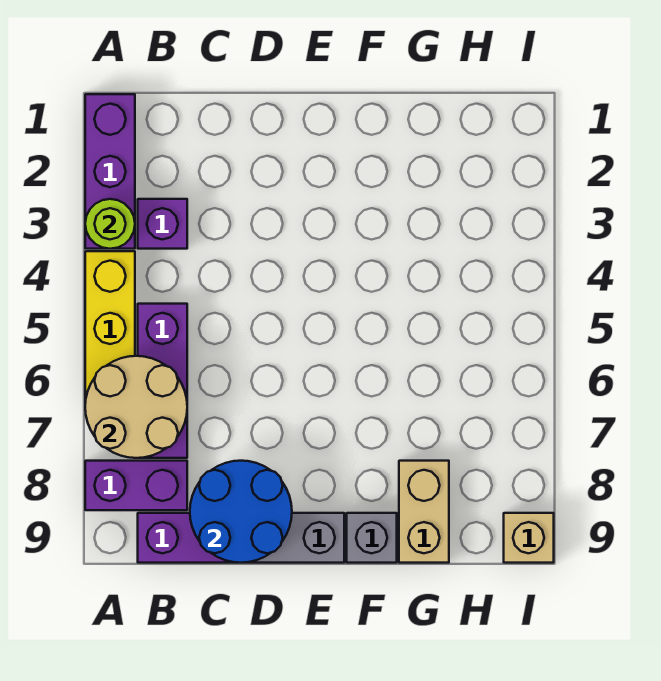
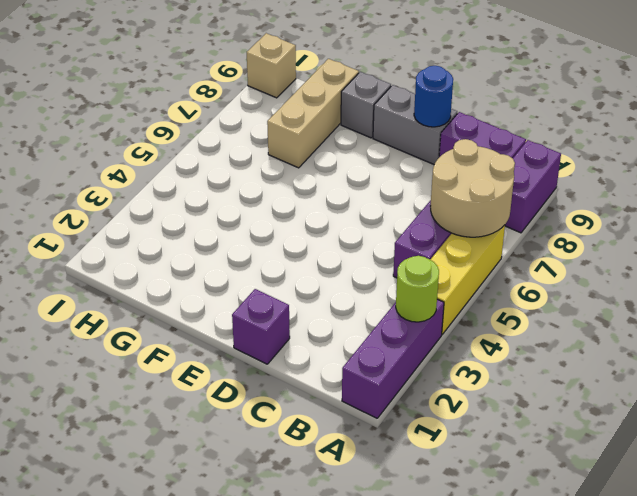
purple 1x2 brick [85,461,187,510] -> purple 1x2 brick turned to [505,140,561,233]
purple 1x1 brick [138,199,187,249] -> purple 1x1 brick moved to [232,289,290,364]
blue 2x2 round brick [190,461,292,563] -> blue 1x1 round brick [414,66,453,127]
tan 1x2 brick [399,461,449,563] -> tan 1x3 brick [267,59,359,168]

